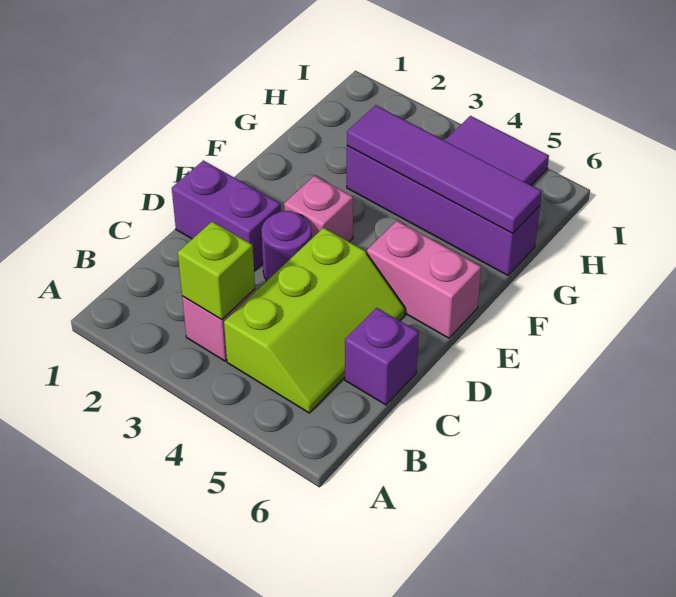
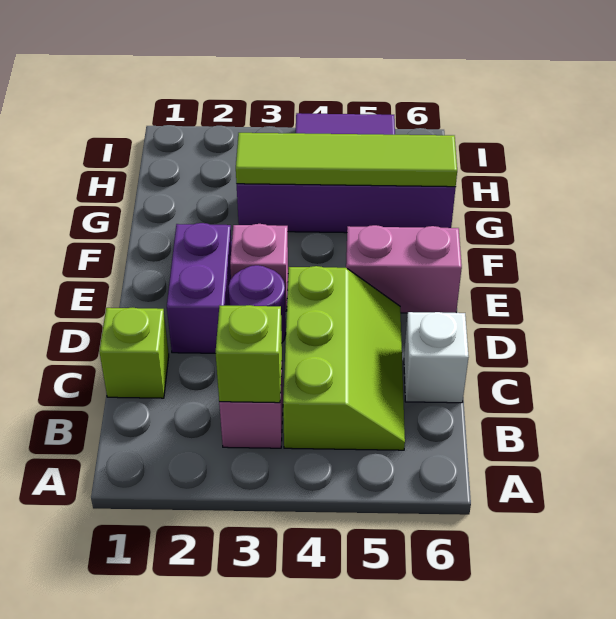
none -> lime 1x1 brick [99,308,169,398]
purple 1x1 brick [345,308,419,405] -> white 1x1 brick [404,312,469,403]
purple 1x2 brick [172,160,281,271] -> purple 1x2 brick turned to [167,223,232,353]
purple 1x4 tile [347,105,542,234] -> lime 1x4 tile [236,133,457,187]

